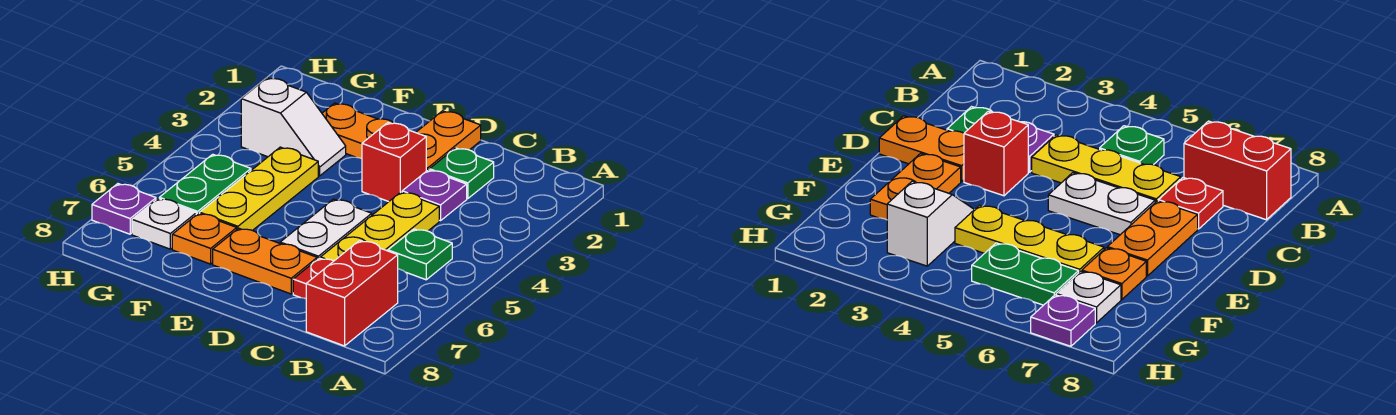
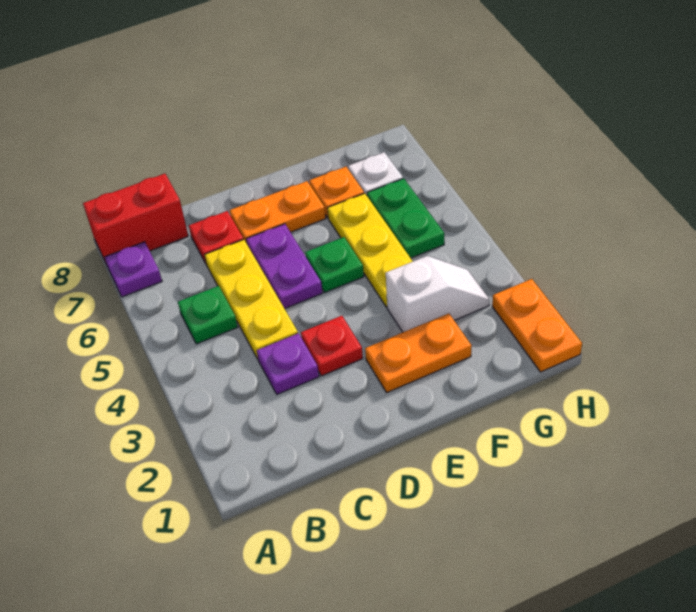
red 1x2 brick [306,241,398,346] -> red 1x2 brick turned to [83,174,188,265]
green 1x1 plate [430,148,494,199] -> green 1x1 plate moved to [305,237,364,292]
orange 1x2 plate [416,111,481,171] -> orange 1x2 plate moved to [492,279,582,372]
red 1x1 brick [362,123,426,202] -> red 1x1 plate [301,316,363,376]
white 1x2 plate [280,199,372,259] -> purple 1x2 plate [246,224,322,309]
white 1x2 slope [241,78,346,176] -> white 1x2 slope turned to [386,256,489,332]
purple 1x1 plate [92,184,156,234] -> purple 1x1 plate moved to [105,242,162,297]

